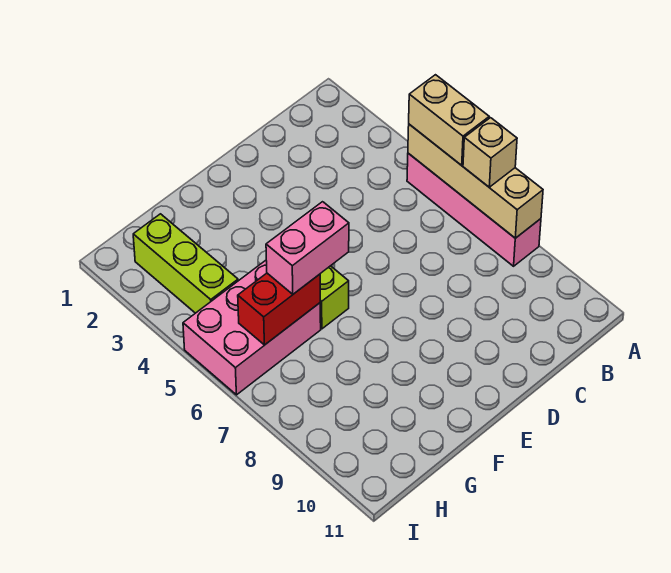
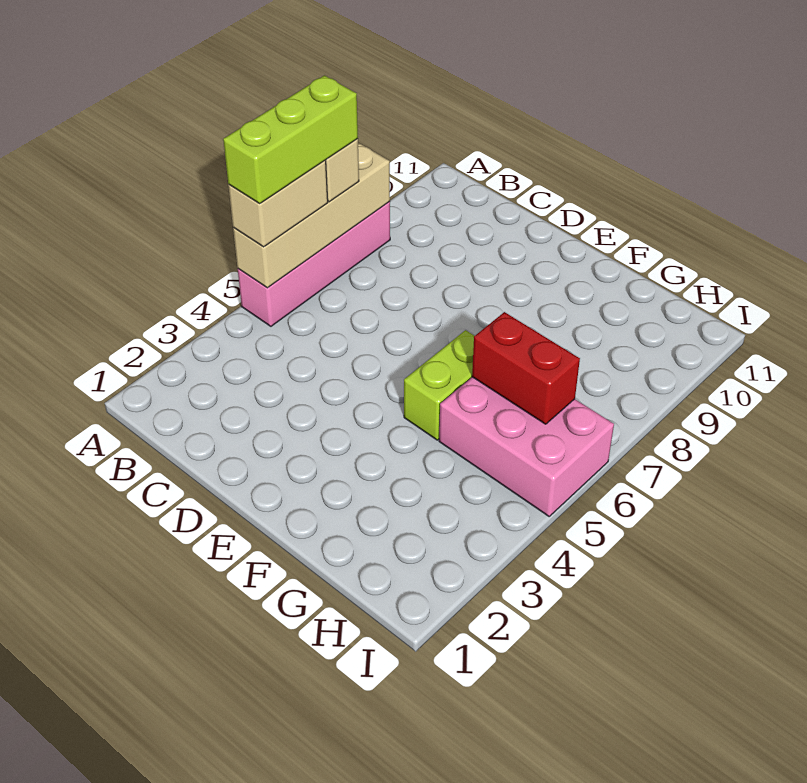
pink 1x2 brick [266,202,349,294] -> none
lime 1x3 brick [133,214,238,313] -> lime 1x3 brick moved to [223,75,358,203]

